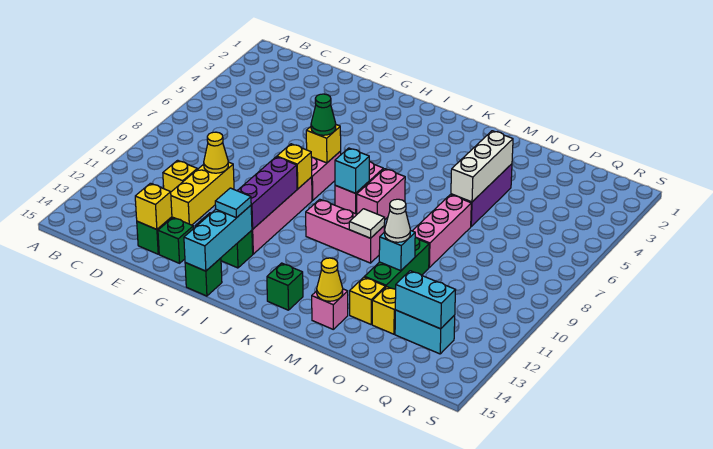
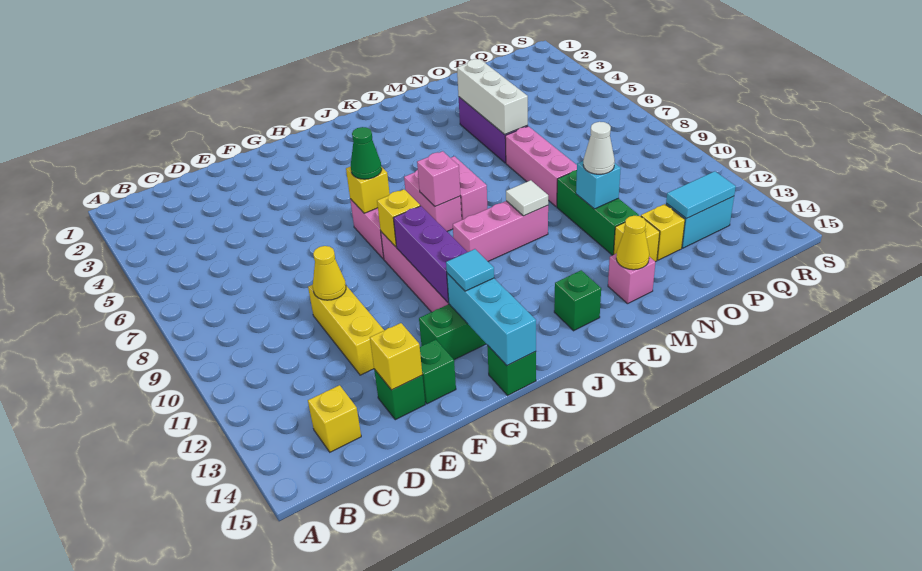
yellow 1x1 brick [163,160,197,192] -> yellow 1x1 brick moved to [308,385,361,452]
cyan 1x1 brick [335,148,369,193] -> pink 1x1 brick [417,151,460,207]
cyan 1x2 brick [395,271,455,329] -> cyan 1x2 tile [666,171,736,219]

